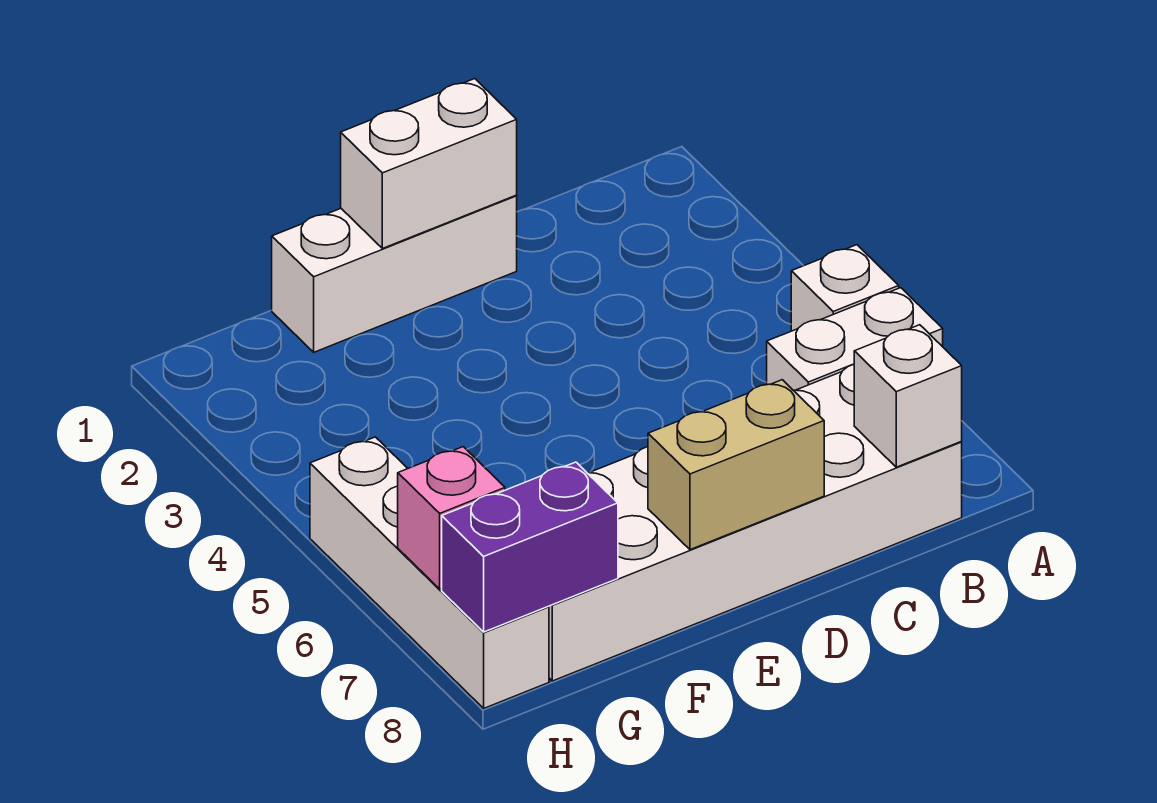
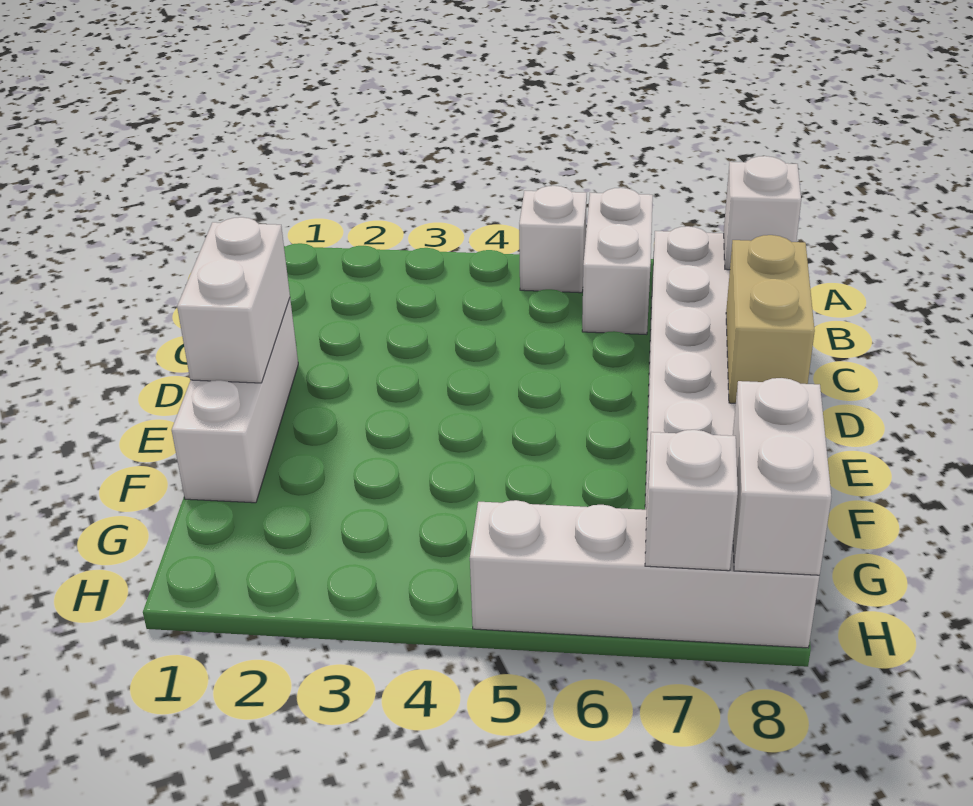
purple 1x2 brick [442,462,618,632] -> white 1x2 brick [733,378,831,575]
pink 1x1 brick [398,447,505,589] -> white 1x1 brick [645,430,738,571]

